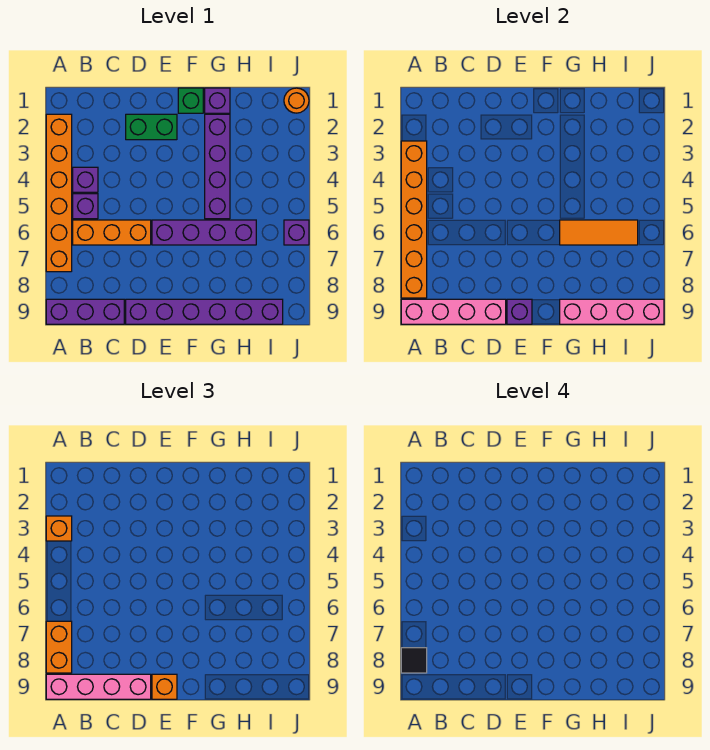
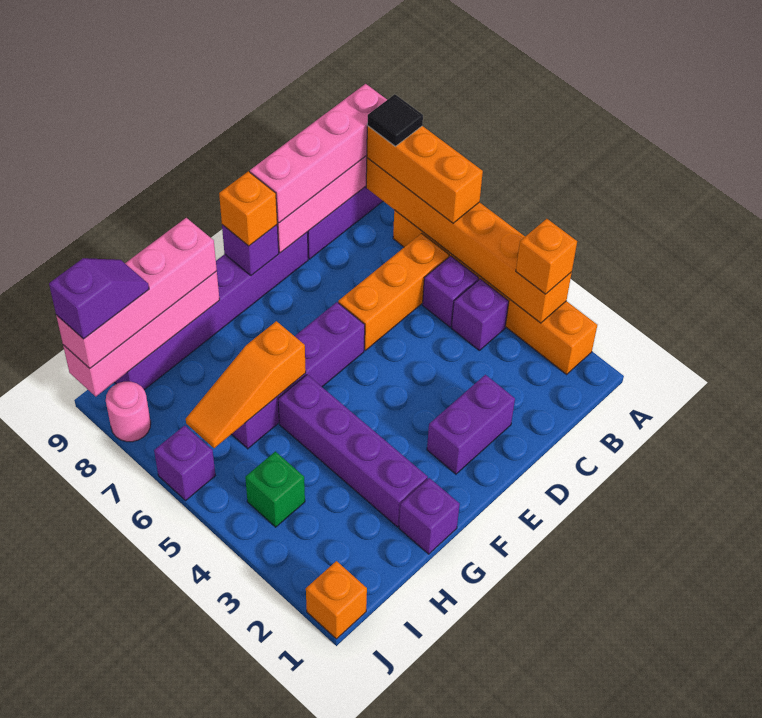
orange 1x2 brick [46,621,72,673] -> orange 1x3 brick [367,126,483,223]
green 1x2 brick [126,114,177,140] -> purple 1x2 brick [427,375,515,474]
green 1x1 brick [178,88,203,113] -> green 1x1 brick moved to [245,451,305,527]
orange 1x3 tile [560,220,638,245] -> orange 1x3 slope [186,321,306,448]
none -> pink 1x4 brick [56,218,217,368]
none -> purple 1x2 slope [49,258,149,339]
orange 1x1 round brick [284,88,309,113] -> orange 1x1 brick [306,561,367,639]
none -> pink 1x1 round brick [106,382,151,442]

